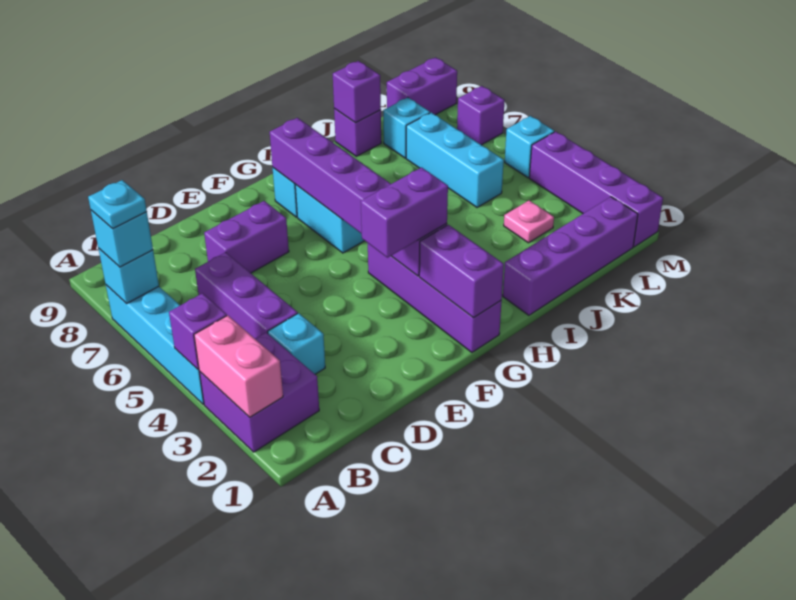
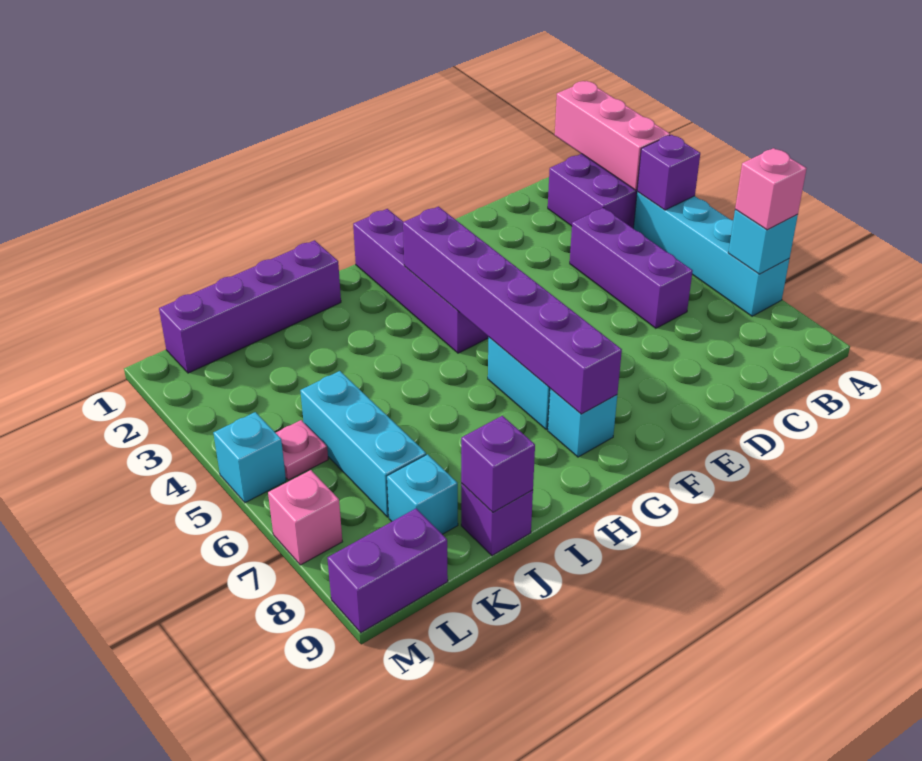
pink 1x2 brick [194,315,283,417] -> pink 1x3 brick [555,81,670,190]
cyan 1x1 brick [91,210,153,267] -> pink 1x1 brick [735,148,807,230]
cyan 1x1 plate [88,180,147,229] -> none
cyan 1x1 brick [268,313,325,374] -> none
purple 1x2 brick [204,201,289,273] -> none
purple 1x2 brick [361,167,448,258] -> none
purple 1x2 brick [419,225,504,318] -> none
pink 1x1 plate [504,200,554,243] -> pink 1x1 plate moved to [276,420,328,480]
purple 1x4 brick [529,132,663,247] -> none
purple 1x1 brick [457,86,505,145] -> pink 1x1 brick [268,470,342,565]

